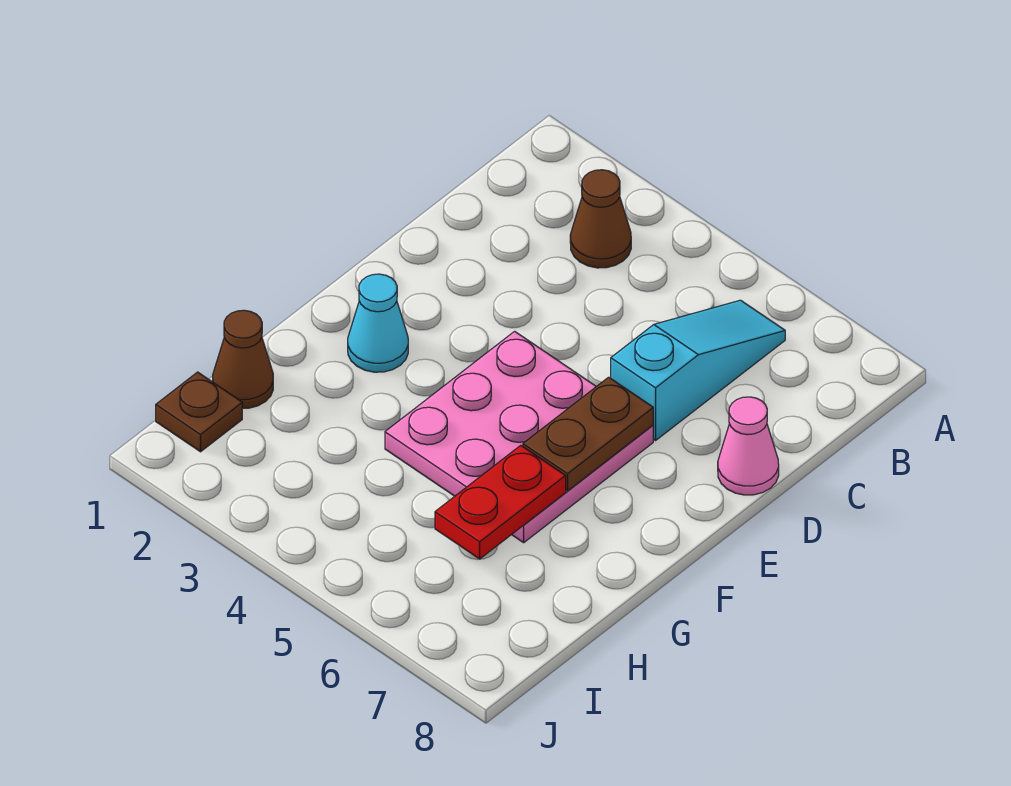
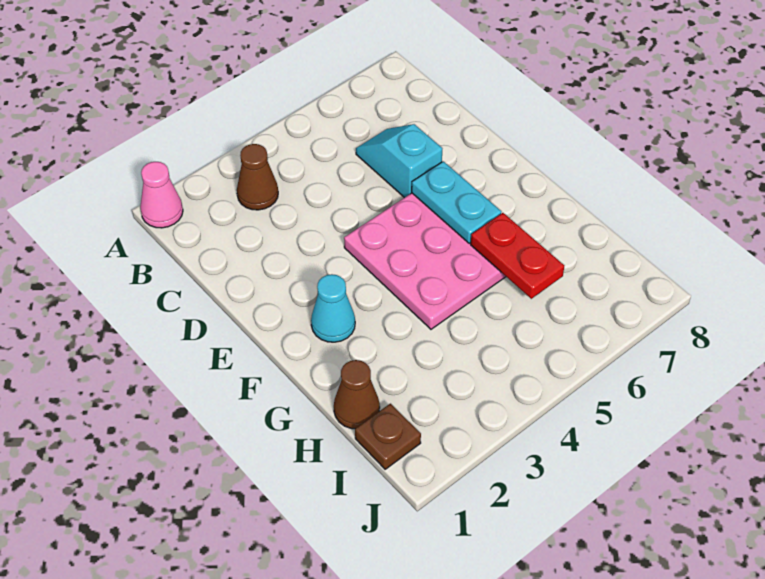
cyan 1x3 slope [611,300,785,440] -> cyan 1x2 slope [356,124,442,198]
pink 1x1 cone [718,397,779,495] -> pink 1x1 cone moved to [140,162,183,228]
brown 1x2 plate [523,377,653,491] -> cyan 1x2 plate [412,161,501,243]

